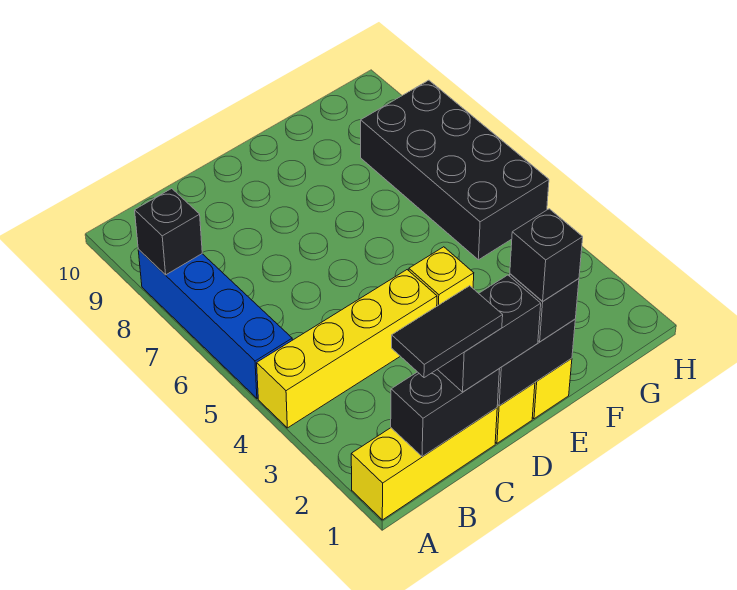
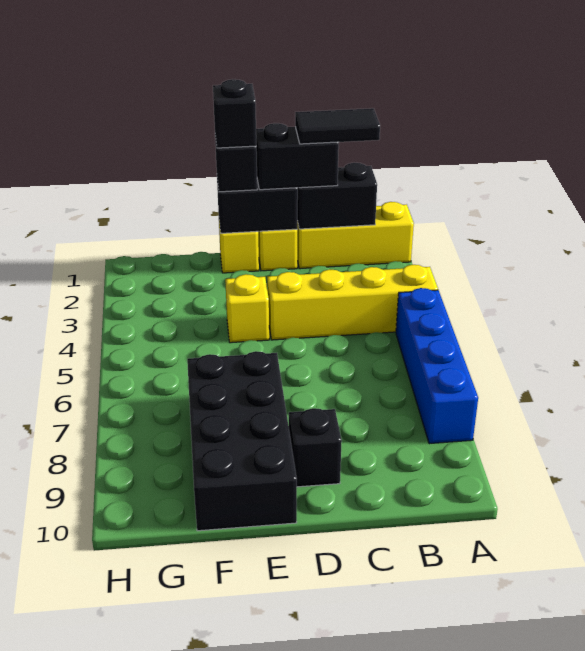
black 1x1 brick [135,189,202,275] -> black 1x1 brick moved to [289,408,342,487]
black 2x4 brick [361,80,549,260] -> black 2x4 brick moved to [187,351,297,531]

